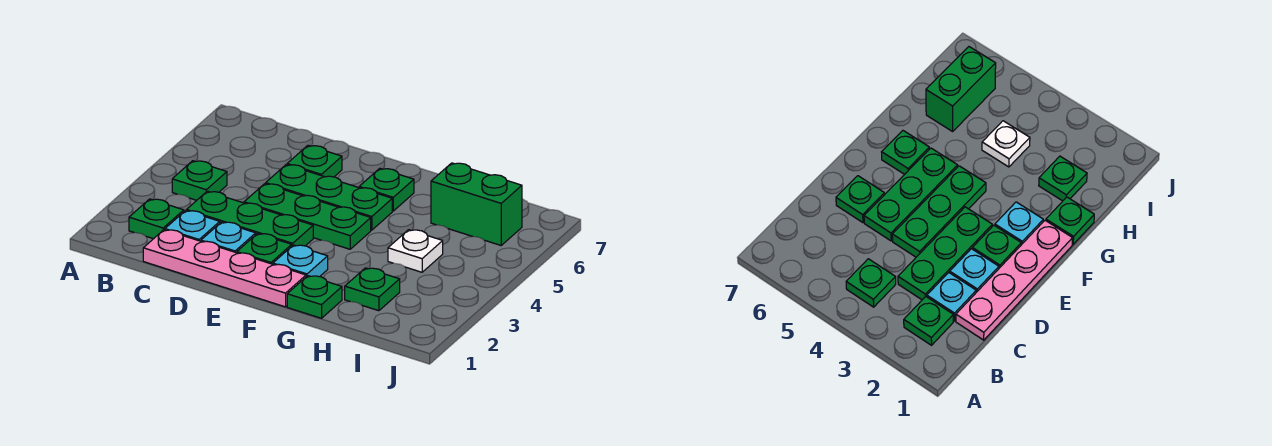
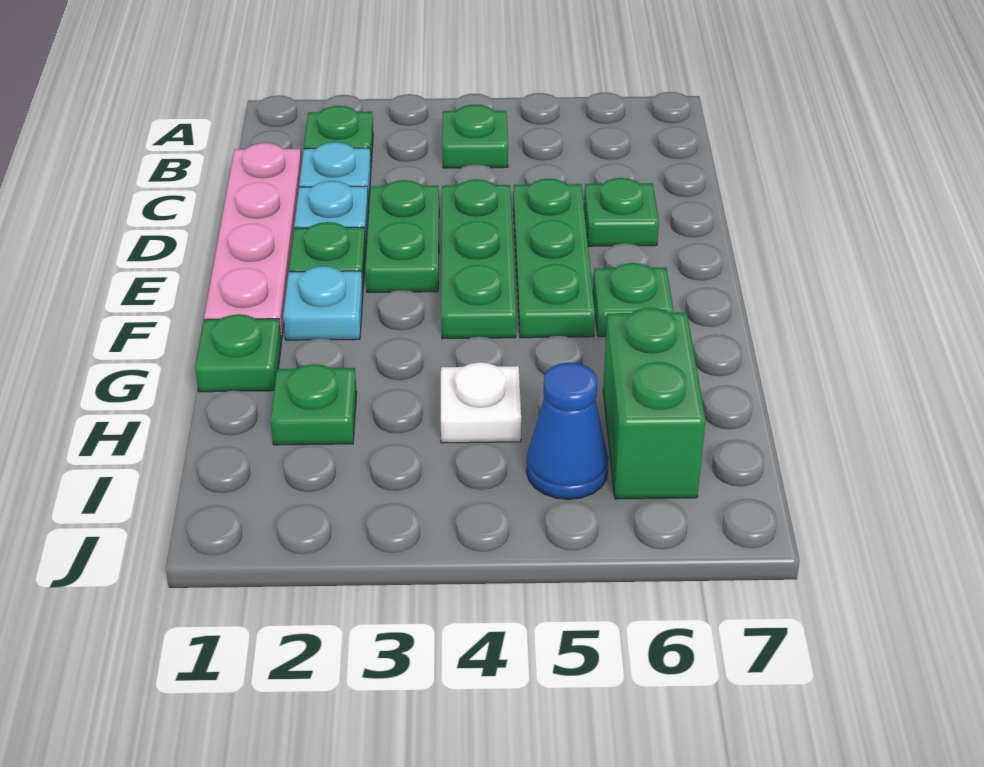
green 1x3 plate [187,191,313,246] -> green 1x2 plate [365,180,439,292]
none -> blue 1x1 cone [526,362,608,499]

